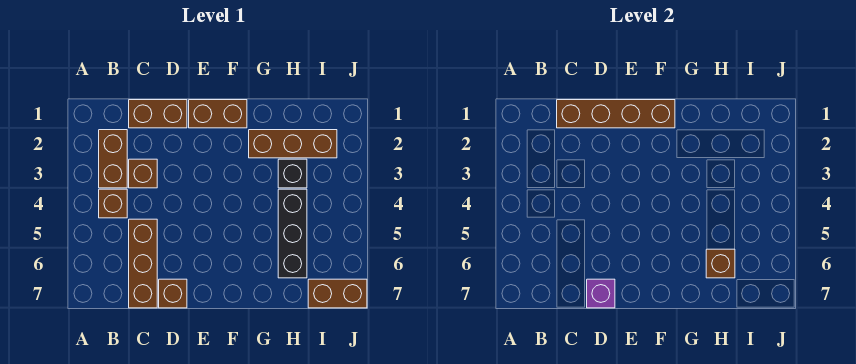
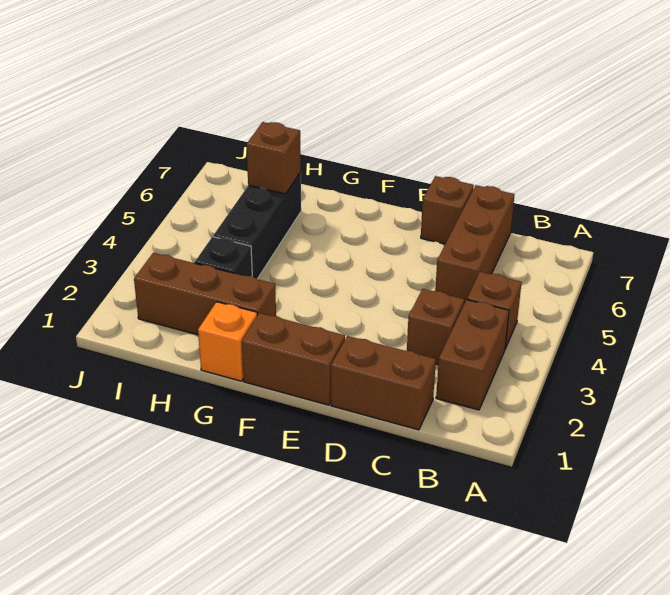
brown 1x4 brick [557,100,675,128] -> none
purple 1x1 brick [587,279,615,308] -> none
none -> orange 1x1 brick [198,302,257,381]
brown 1x2 brick [308,279,367,308] -> none

